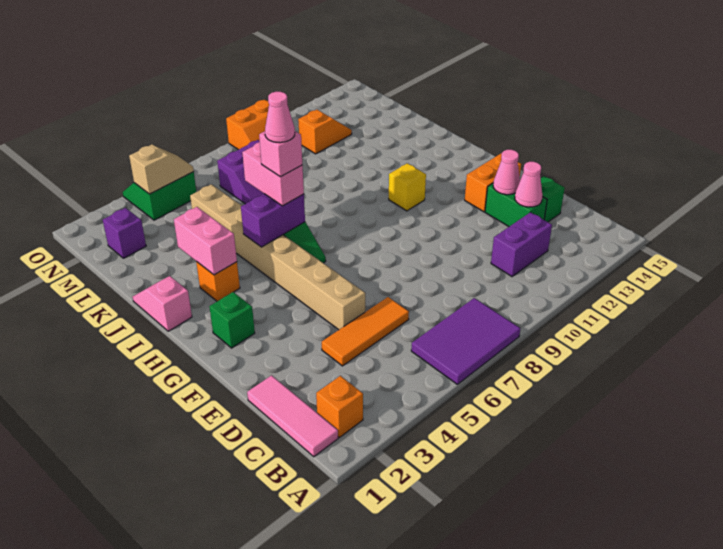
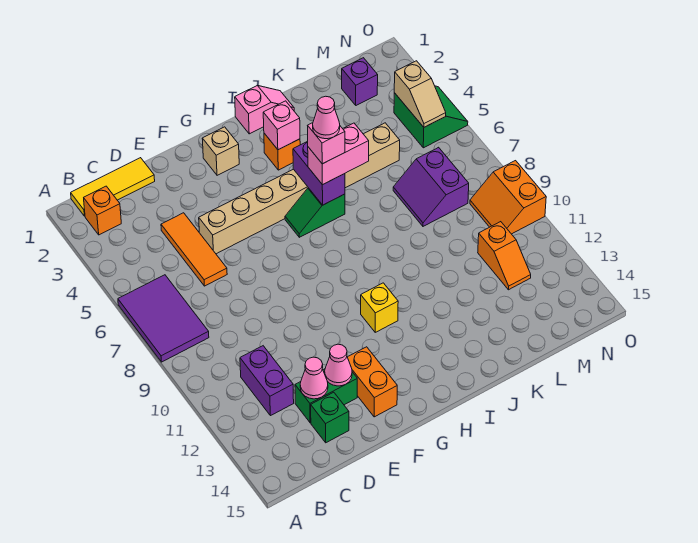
pink 1x3 tile [247,375,338,457] -> yellow 1x3 tile [71,158,155,216]
green 1x1 brick [209,292,255,348] -> tan 1x1 brick [202,127,239,175]
pink 1x2 brick [174,207,237,275] -> pink 1x1 brick [263,101,300,150]

